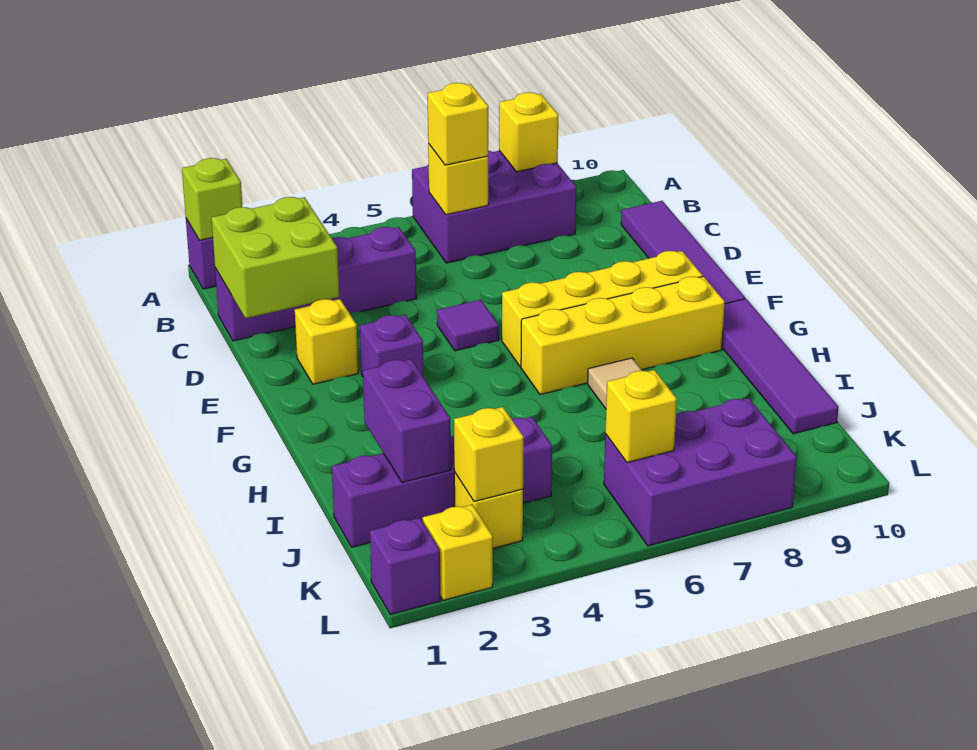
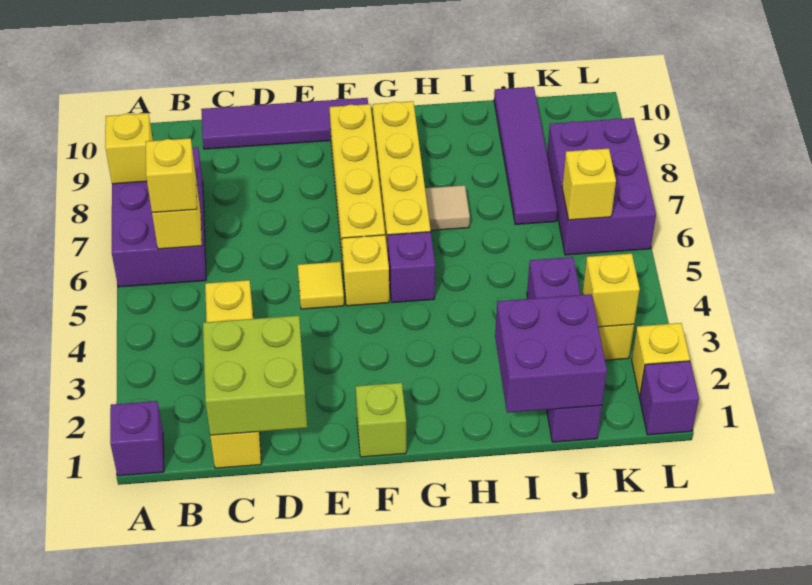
lime 1x1 brick [182,158,242,240] -> lime 1x1 brick moved to [356,383,406,457]
purple 1x4 brick [215,227,417,341] -> yellow 1x4 brick [205,280,261,468]
yellow 1x1 brick [295,299,358,384] -> yellow 1x1 brick moved to [342,235,389,306]
purple 1x1 tile [437,300,499,351] -> yellow 1x1 tile [298,262,344,309]
purple 1x1 brick [360,315,424,377] -> purple 1x1 brick moved to [387,232,435,303]
purple 1x4 tile [722,299,839,434] -> purple 1x4 tile turned to [494,87,558,225]
purple 1x2 brick [363,359,451,482] -> purple 2x2 brick [495,294,607,413]

